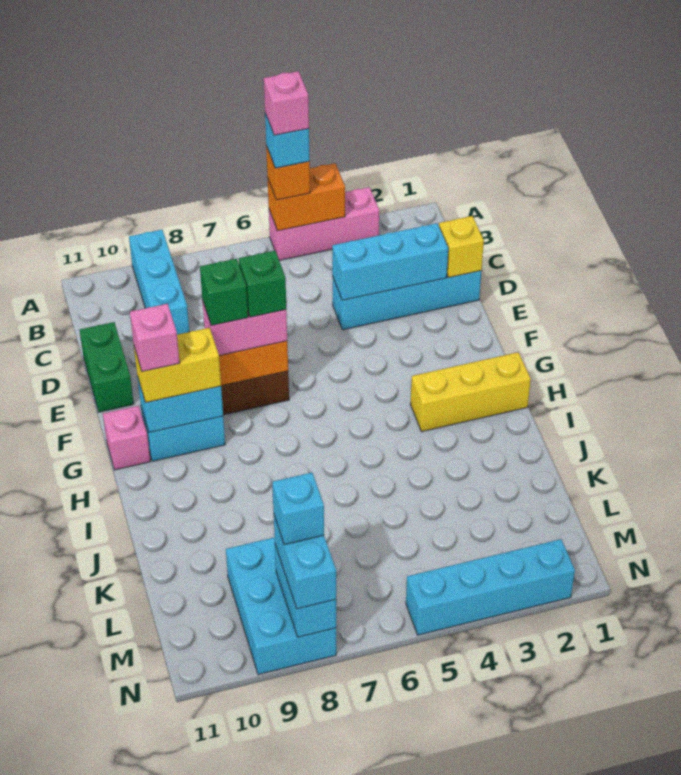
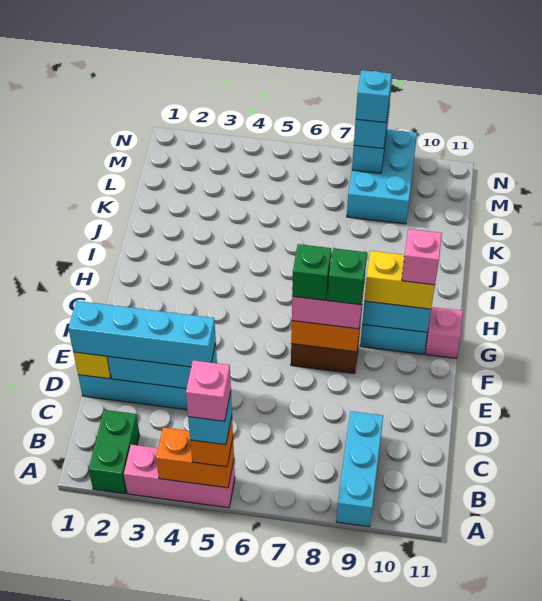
green 1x2 brick [80,322,134,412] -> green 1x2 brick moved to [89,410,139,494]
yellow 1x3 brick [410,352,531,432] -> none
cyan 1x4 brick [406,539,575,635] -> cyan 1x4 brick moved to [68,301,216,367]

